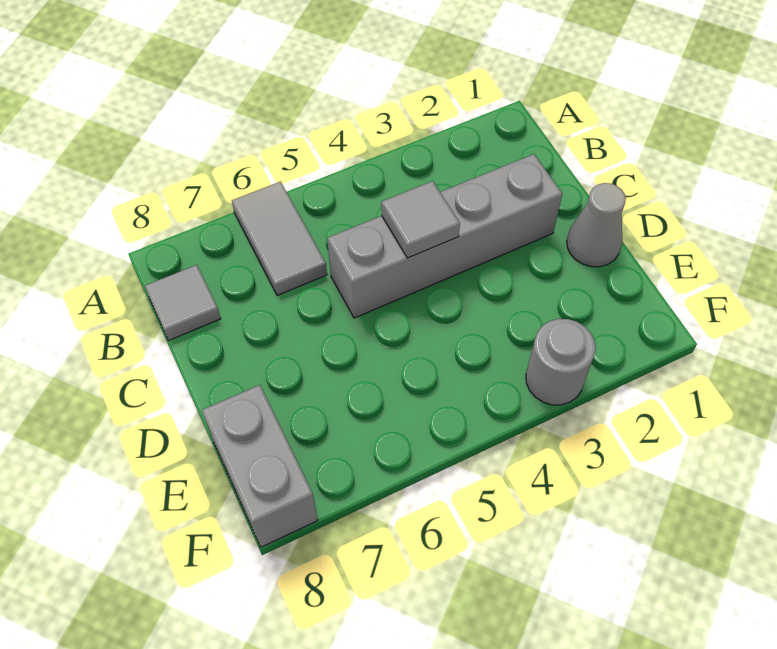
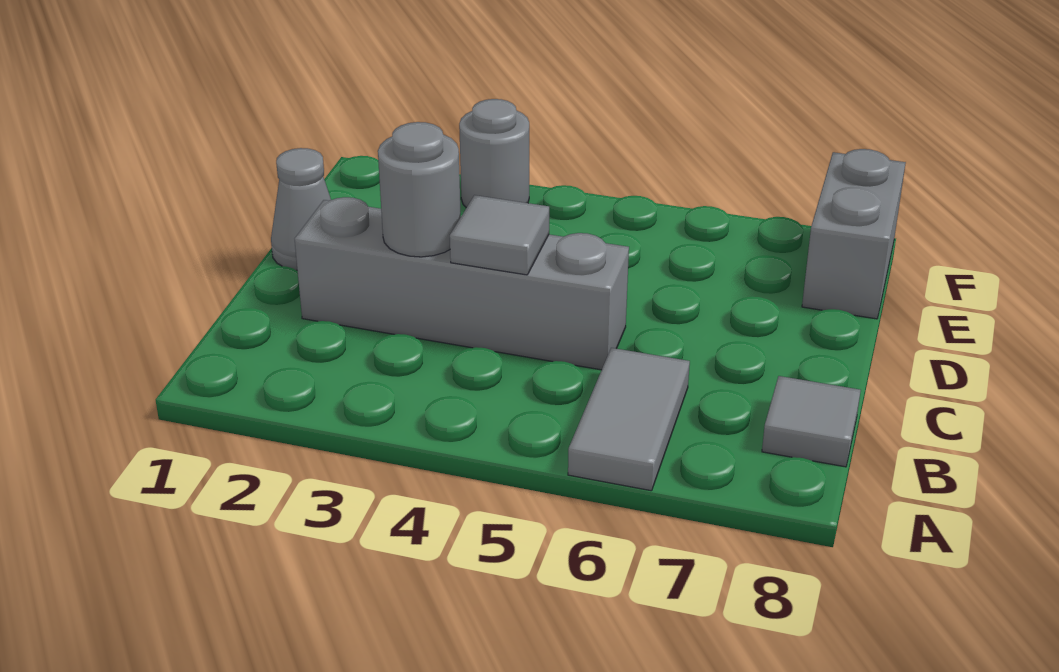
none -> grey 1x1 round brick [378,122,461,257]

